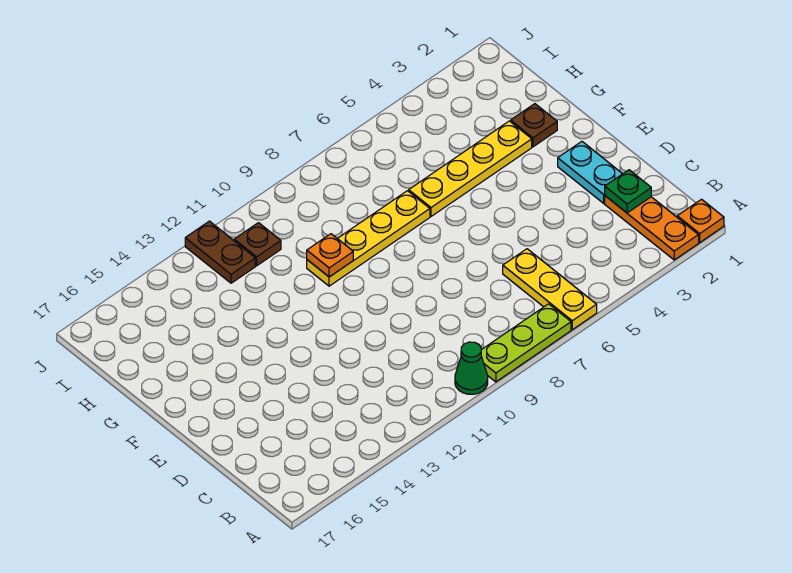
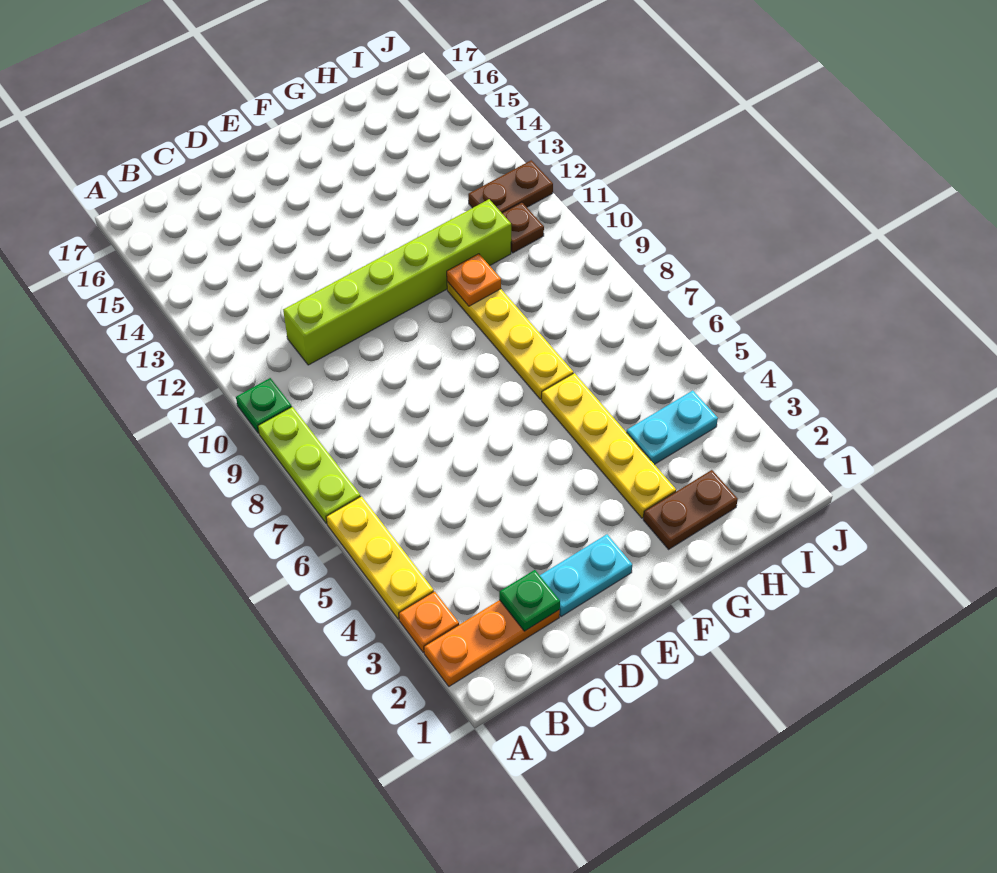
orange 1x1 plate [677,199,724,242] -> orange 1x1 plate moved to [399,591,459,653]
yellow 1x3 plate [503,249,597,330] -> yellow 1x3 plate turned to [326,496,434,619]
green 1x1 cone [455,342,488,394] -> green 1x1 plate [236,378,292,433]
none -> lime 1x6 brick [283,199,511,365]
brown 1x1 plate [511,104,557,147] -> brown 1x2 plate [643,470,738,549]
none -> cyan 1x2 plate [626,391,718,464]

